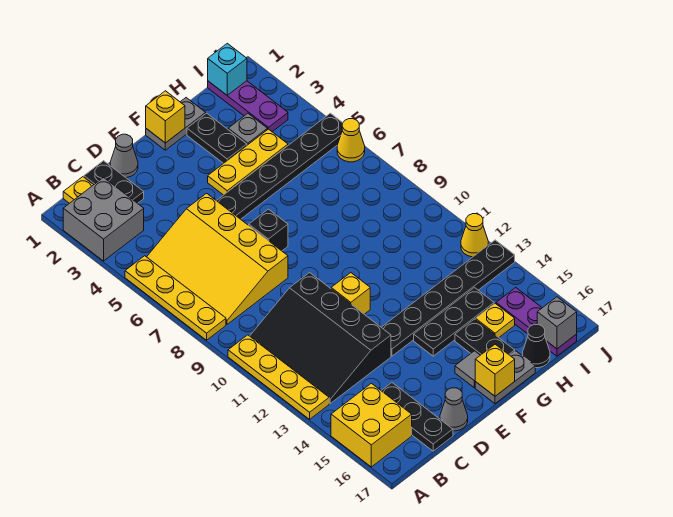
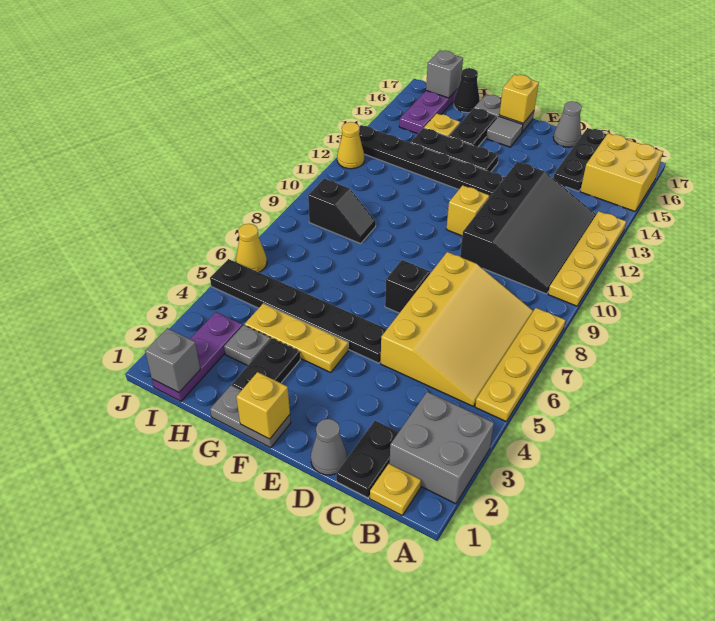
none -> black 1x2 slope [308,179,376,244]
cyan 1x1 brick [208,43,247,95] -> grey 1x1 brick [145,328,200,393]

